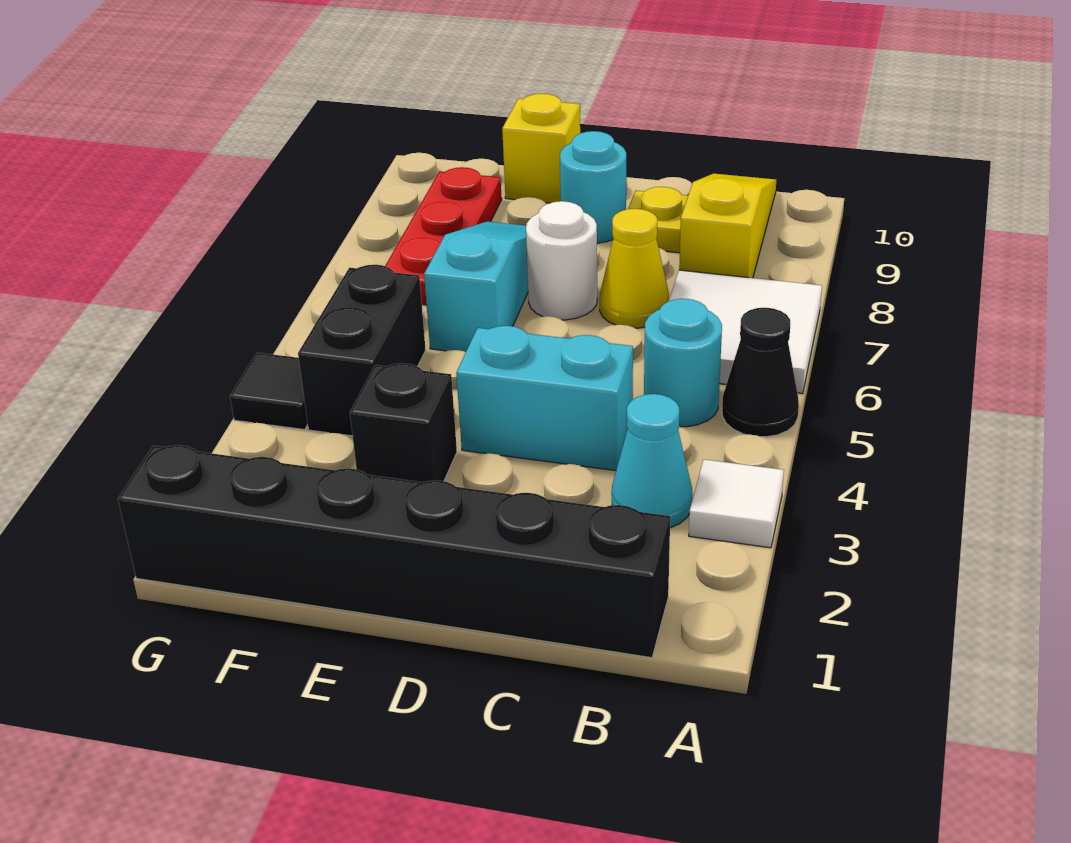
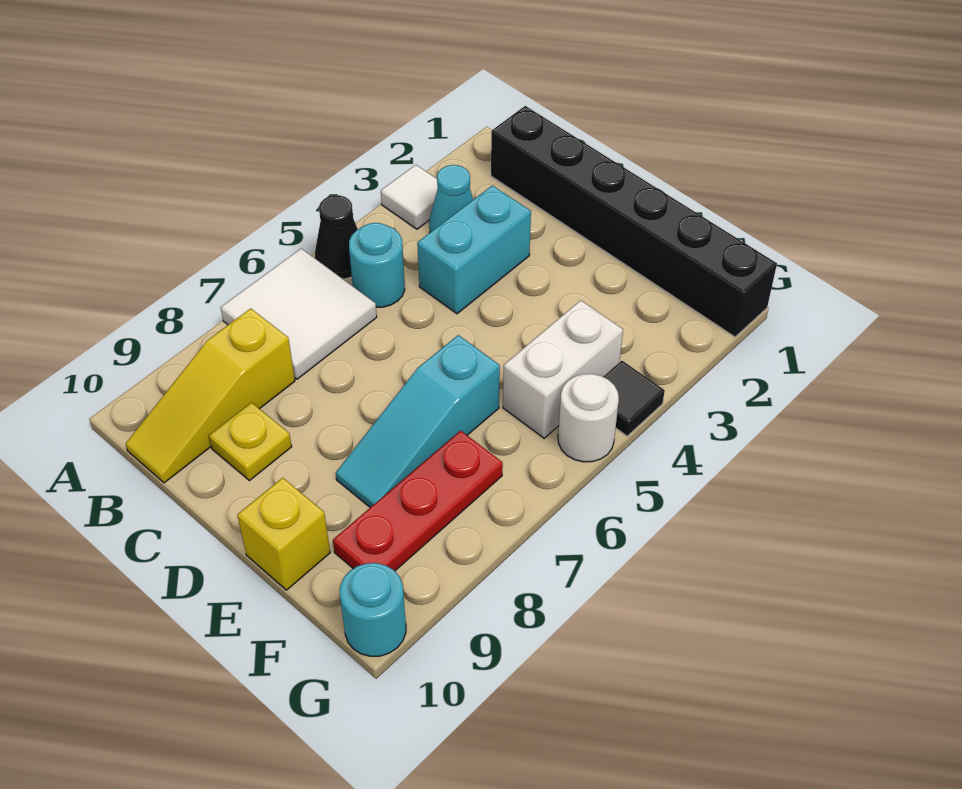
cyan 1x2 brick [456,326,633,471] -> cyan 1x2 brick turned to [417,185,531,314]
yellow 1x1 cone [600,209,669,328] -> none
white 1x1 round brick [526,201,597,320] -> white 1x1 round brick moved to [558,374,619,462]
cyan 1x1 round brick [560,131,626,243] -> cyan 1x1 round brick moved to [340,563,406,656]
black 1x1 brick [350,363,457,482] -> none
black 1x2 brick [298,264,426,436] -> white 1x2 brick [503,300,623,438]

